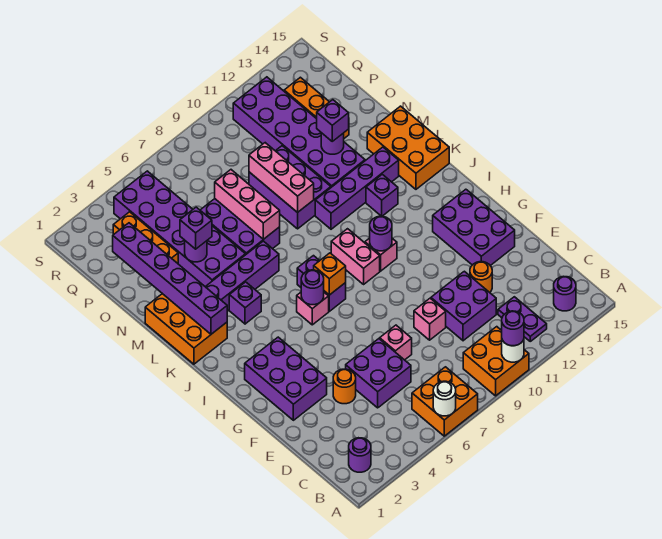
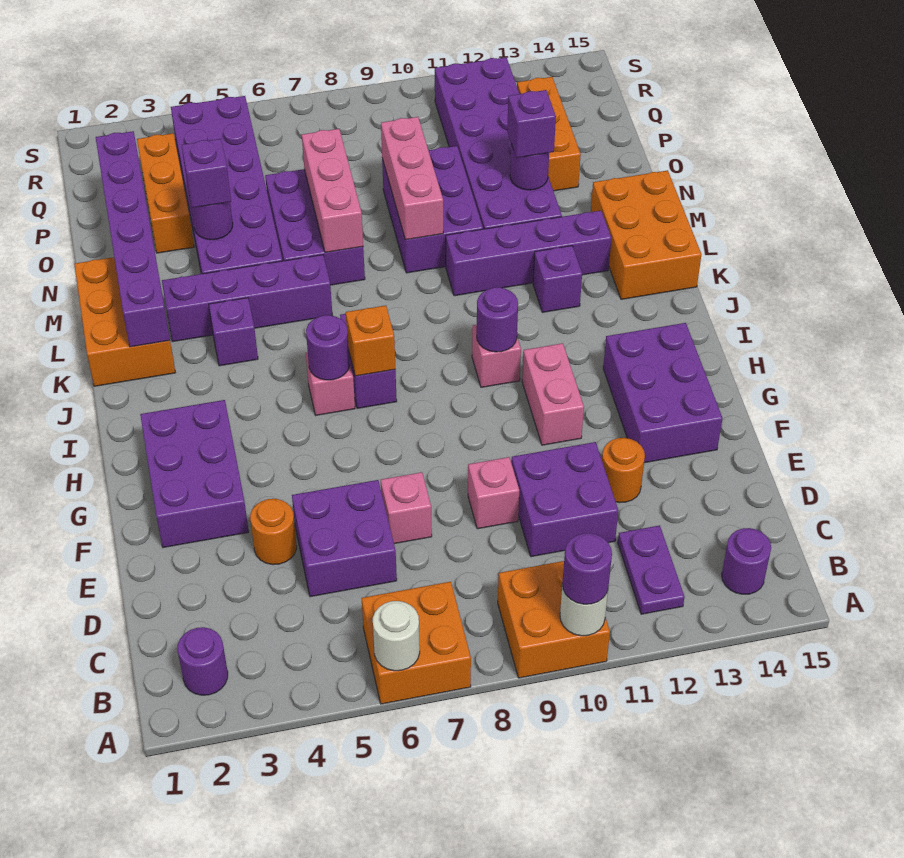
pink 1x2 brick [331,229,380,284] -> pink 1x2 brick moved to [522,343,584,445]

